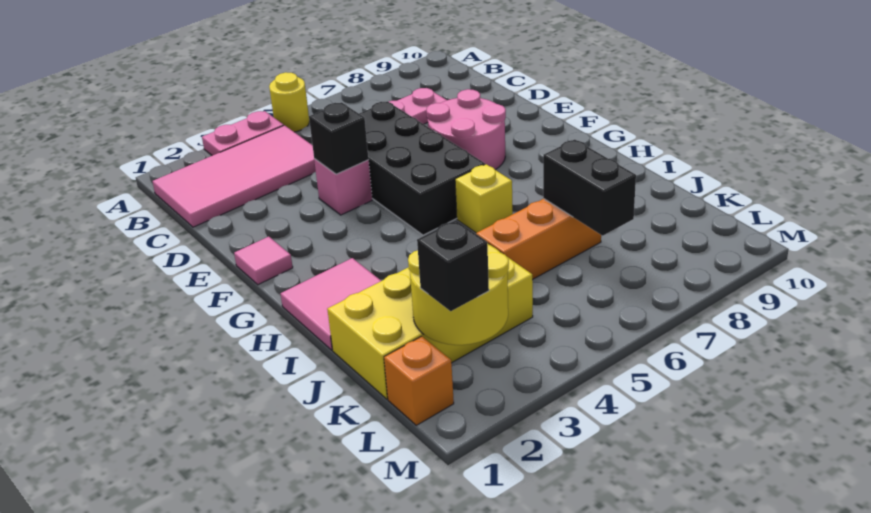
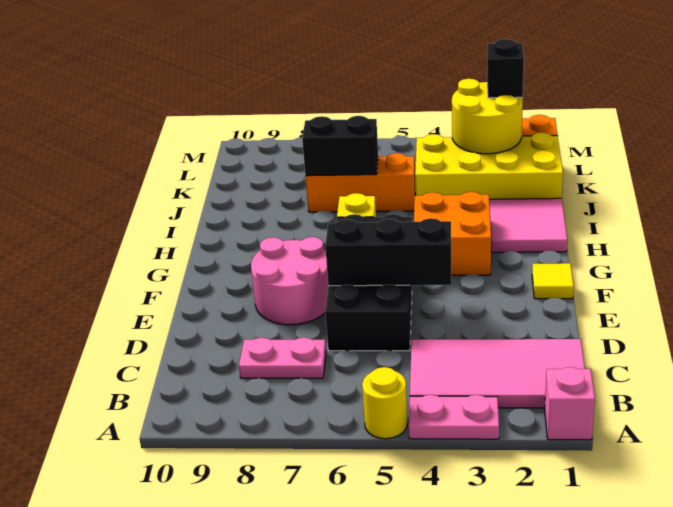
pink 1x1 brick [314,159,372,215] -> pink 1x1 brick moved to [545,367,595,440]
black 1x1 brick [309,102,368,174] -> black 1x3 brick [325,218,452,286]
pink 1x1 tile [234,237,293,285] -> yellow 1x1 tile [532,263,574,299]
none -> orange 2x2 brick [414,192,491,275]
black 1x2 brick [543,140,636,236] -> black 1x2 brick turned to [302,116,378,176]

